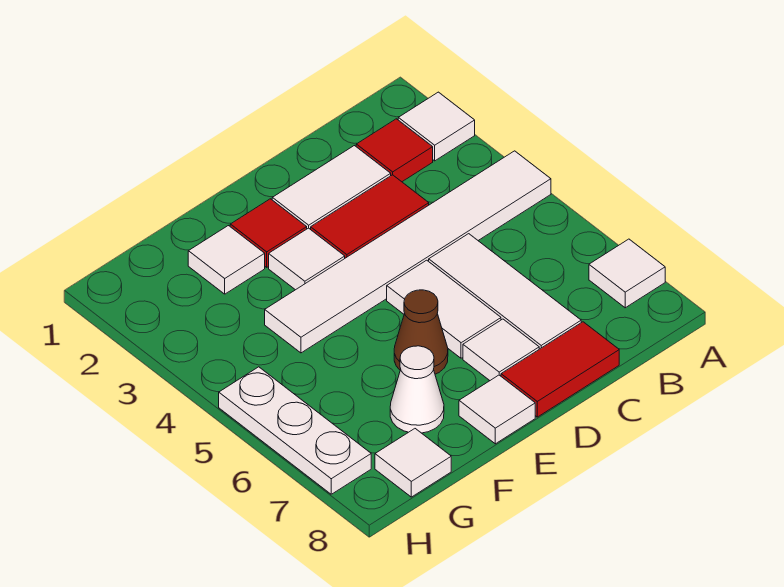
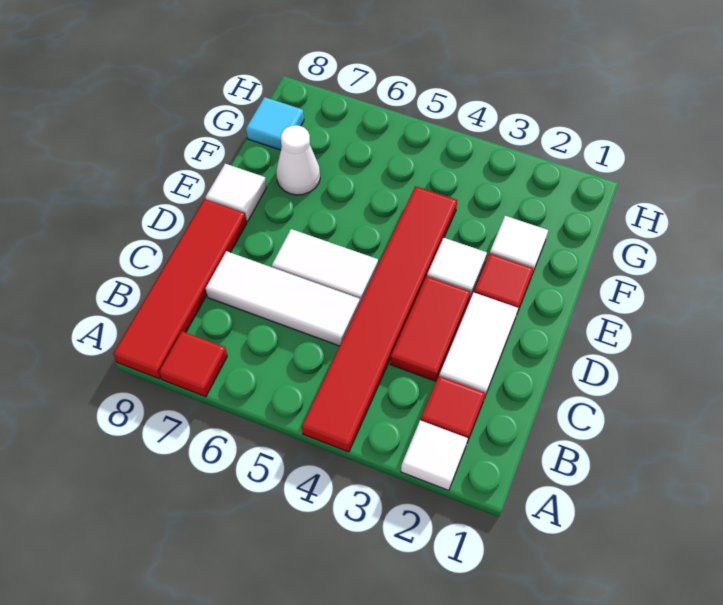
white 1x6 tile [265,151,551,353] -> red 1x6 tile [302,186,457,452]
white 1x1 tile [589,239,665,308] -> red 1x1 tile [159,331,227,397]
red 1x2 tile [501,322,619,417] -> red 1x4 tile [113,199,247,379]
white 1x1 tile [463,319,539,380] -> none
brown 1x1 cone [394,290,448,374] -> none
white 1x1 tile [375,429,451,497] -> cyan 1x1 tile [246,97,304,150]
white 1x3 plate [219,367,371,494] -> none

